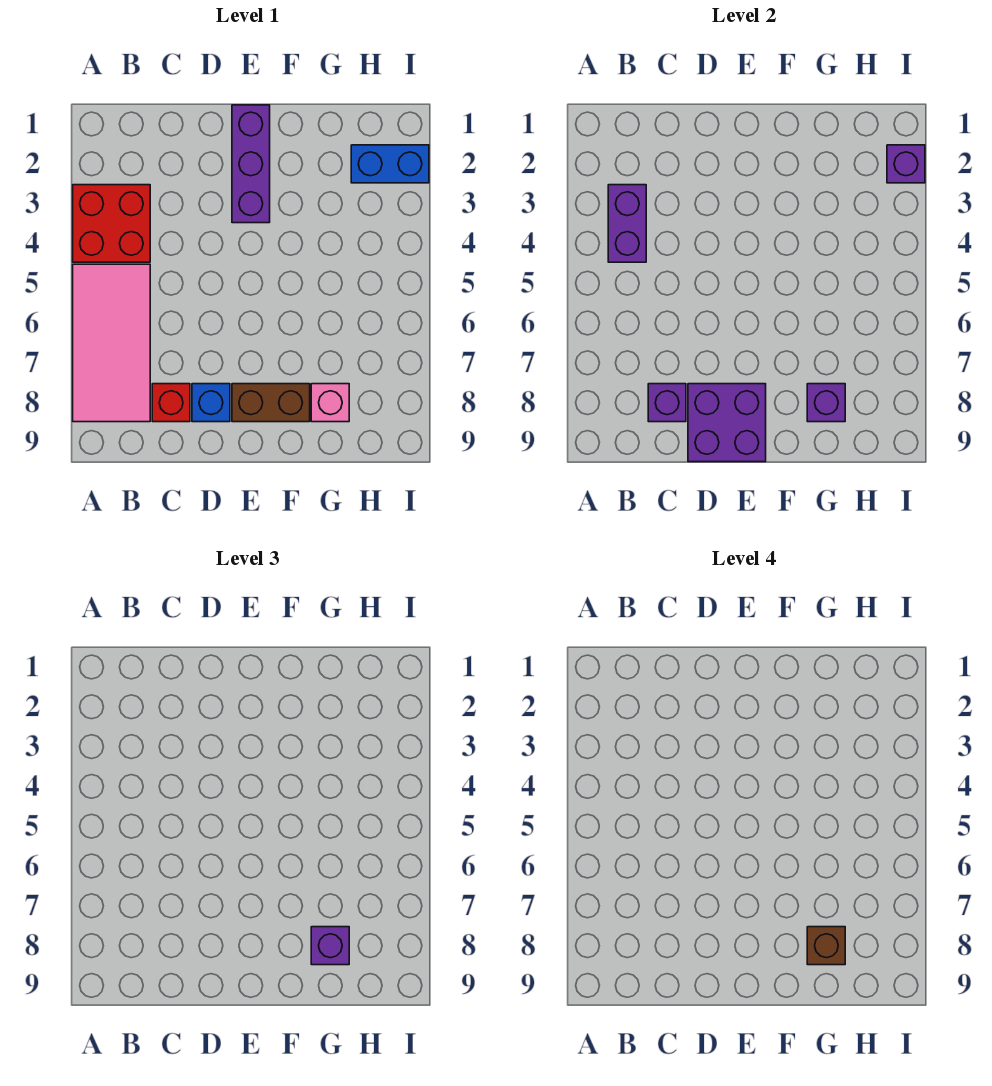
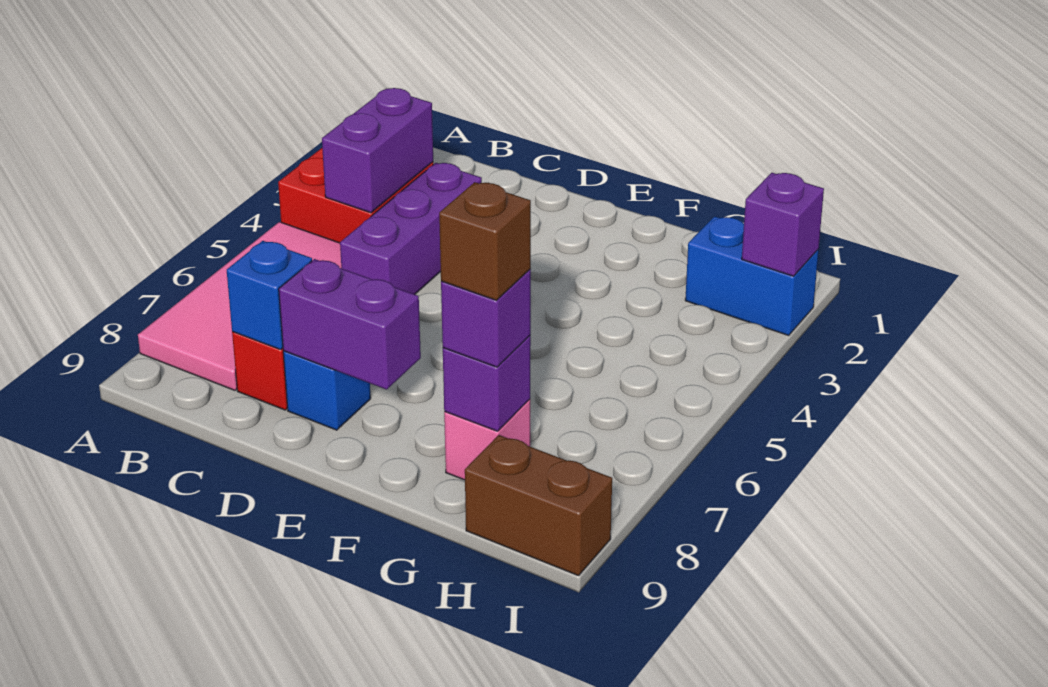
purple 1x1 brick [648,384,686,422] -> blue 1x1 brick [227,241,312,350]
purple 2x2 brick [688,384,766,462] -> purple 1x2 brick [279,259,421,390]
purple 1x3 brick [232,105,270,223] -> purple 1x3 brick moved to [340,163,482,294]
brown 1x2 brick [232,384,310,422] -> brown 1x2 brick moved to [465,435,612,576]

